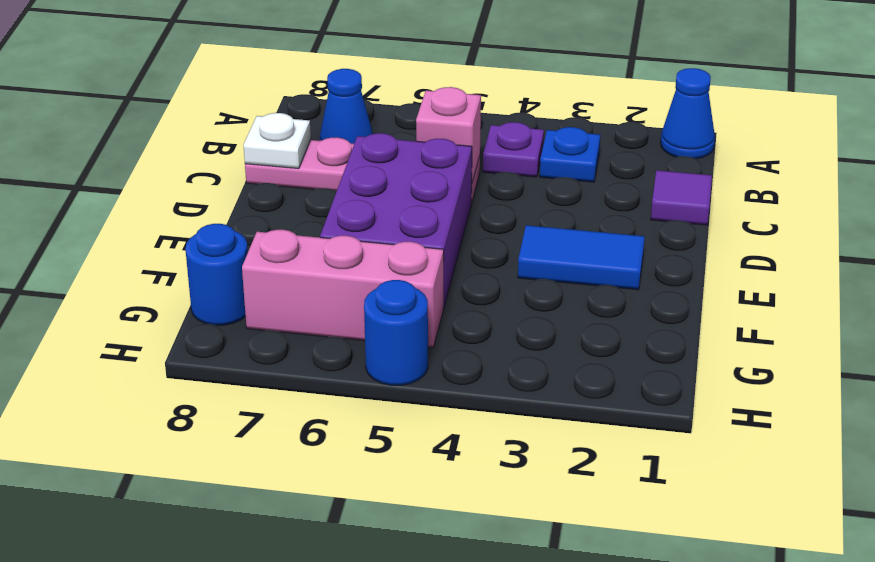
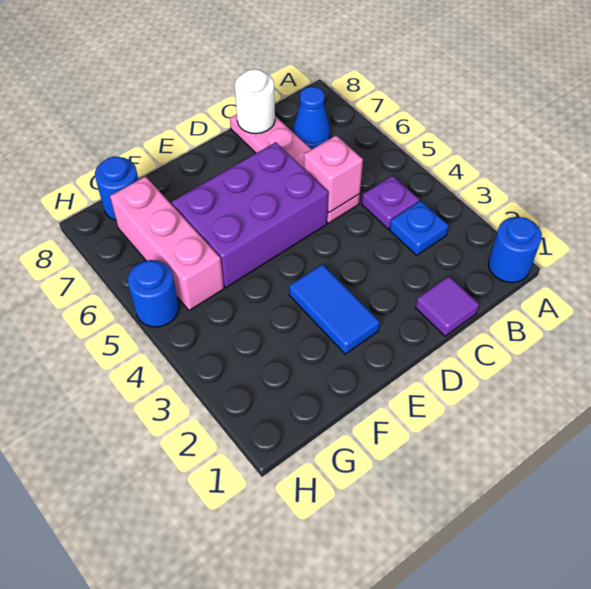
blue 1x1 cone [661,68,715,159] -> blue 1x1 round brick [489,217,542,283]
white 1x1 plate [244,113,311,169] -> white 1x1 round brick [235,69,275,134]

